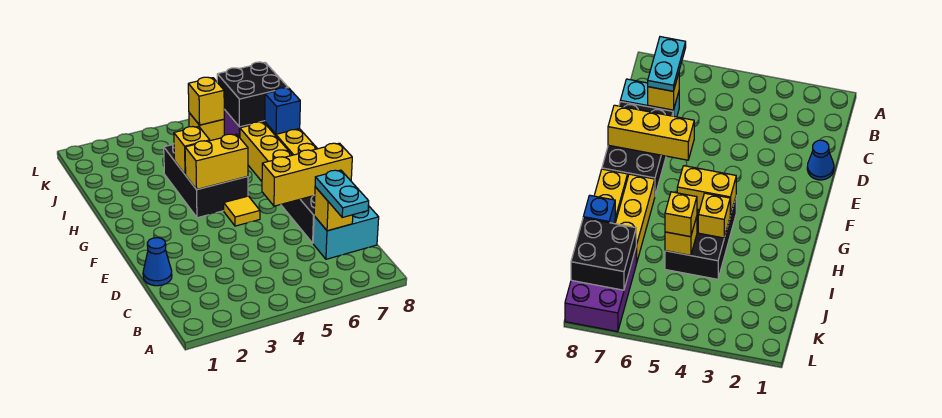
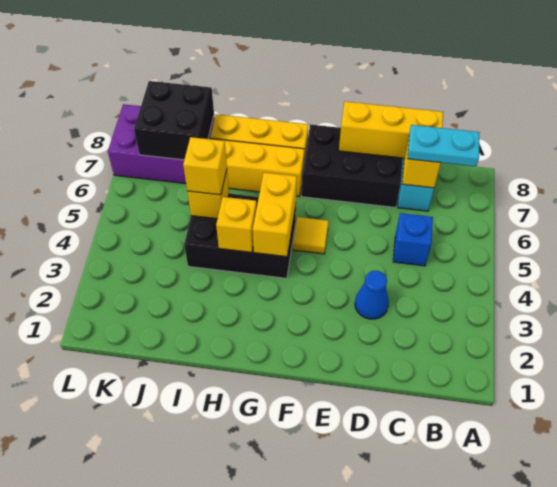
blue 1x1 cone [143,238,172,286] -> blue 1x1 cone moved to [355,271,389,319]
yellow 1x3 brick [262,143,352,206] -> yellow 1x3 brick turned to [339,102,443,158]
blue 1x1 brick [265,88,300,134] -> blue 1x1 brick moved to [393,213,433,266]

